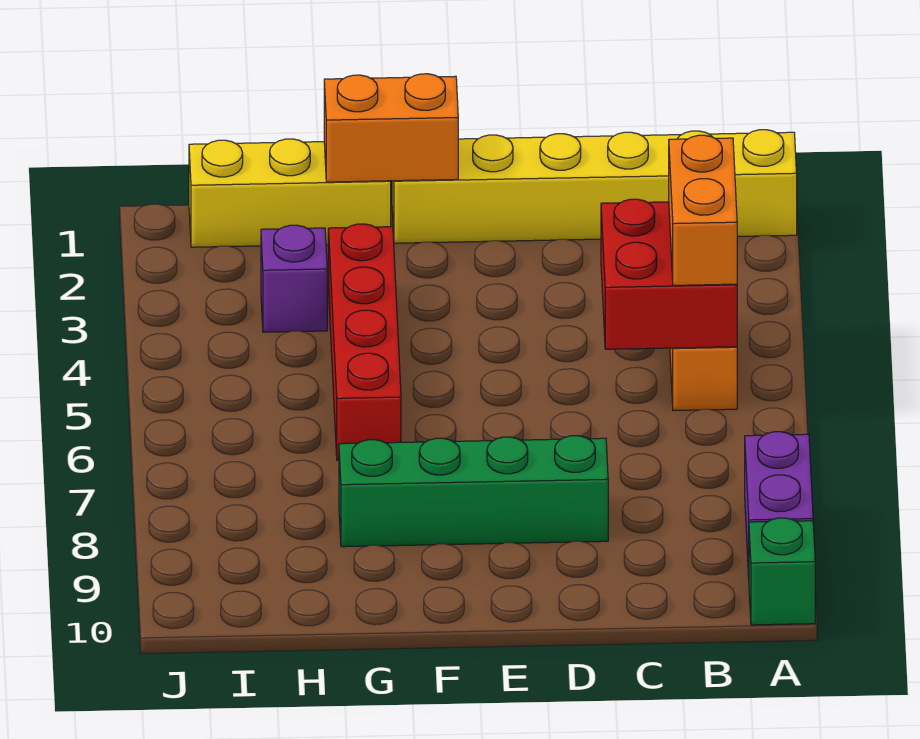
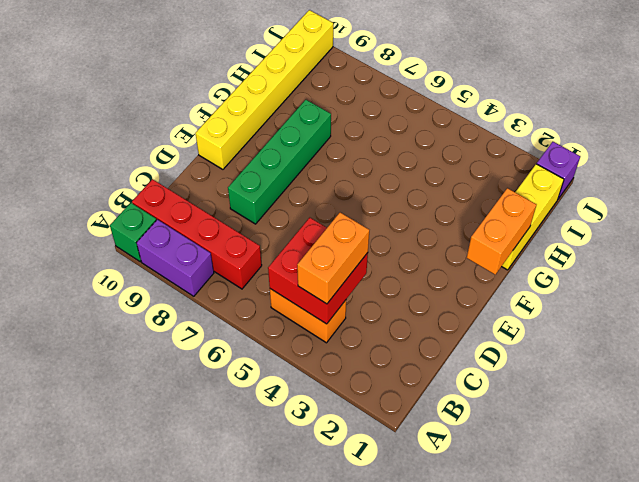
yellow 1x6 brick [392,130,797,243] -> yellow 1x6 brick moved to [195,10,333,169]
orange 1x2 brick [669,135,737,285] -> orange 1x2 brick turned to [297,213,369,304]
red 1x4 brick [328,224,401,460] -> red 1x4 brick moved to [132,179,262,289]
purple 1x1 brick [261,225,327,332] -> purple 1x1 brick moved to [537,142,580,199]

